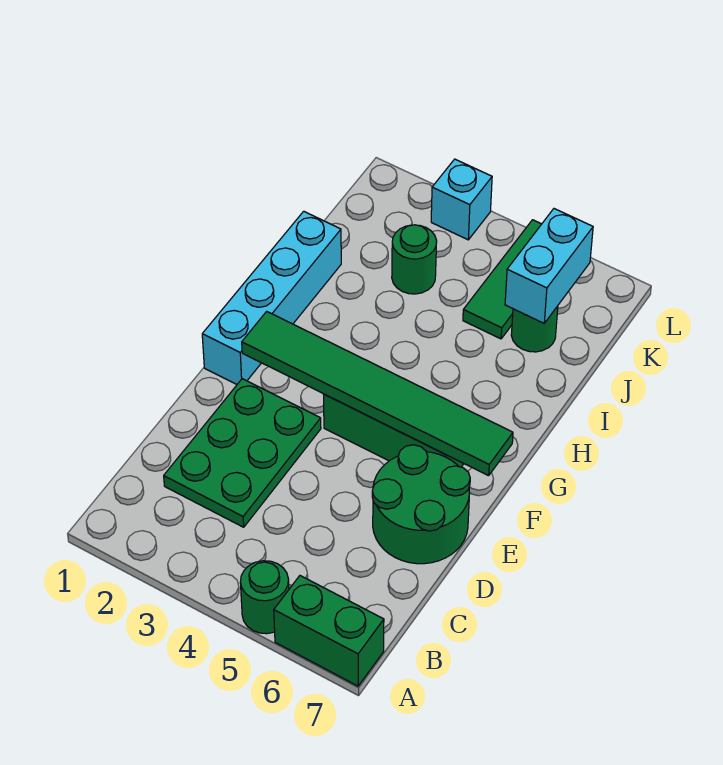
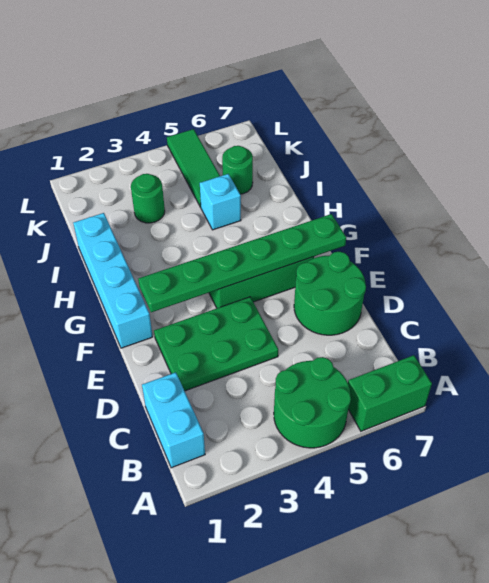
green 1x1 round brick [240,561,289,634] -> green 2x2 round brick [274,357,351,448]
green 2x3 plate [164,379,321,527] -> green 2x3 plate turned to [154,297,278,391]
green 1x6 tile [242,311,513,476] -> green 1x6 plate [138,214,346,312]
cyan 1x2 brick [505,209,593,323] -> cyan 1x2 brick moved to [142,372,205,468]
cyan 1x1 brick [431,159,492,240] -> cyan 1x1 brick moved to [200,174,241,230]

